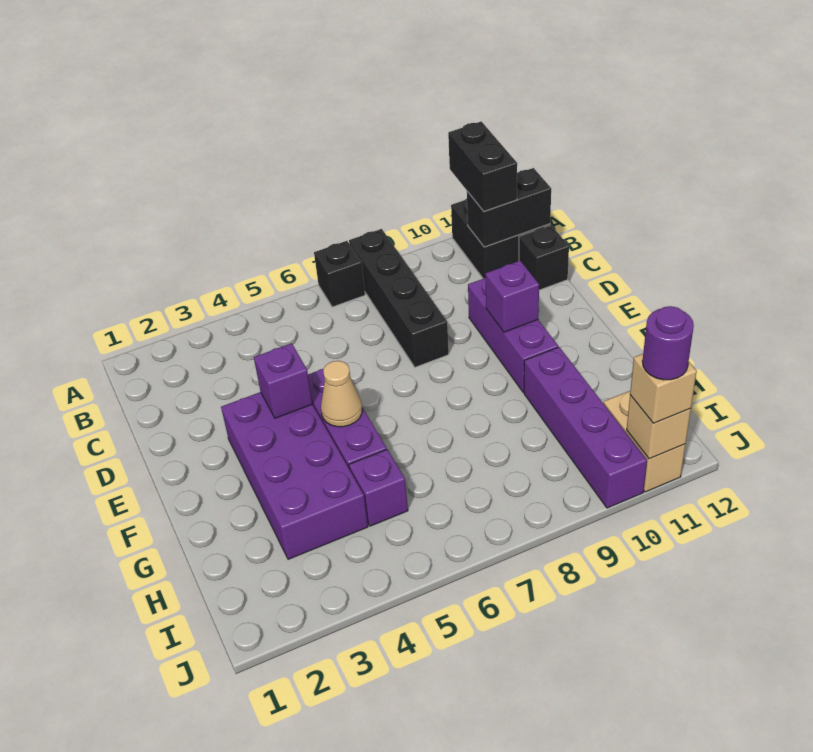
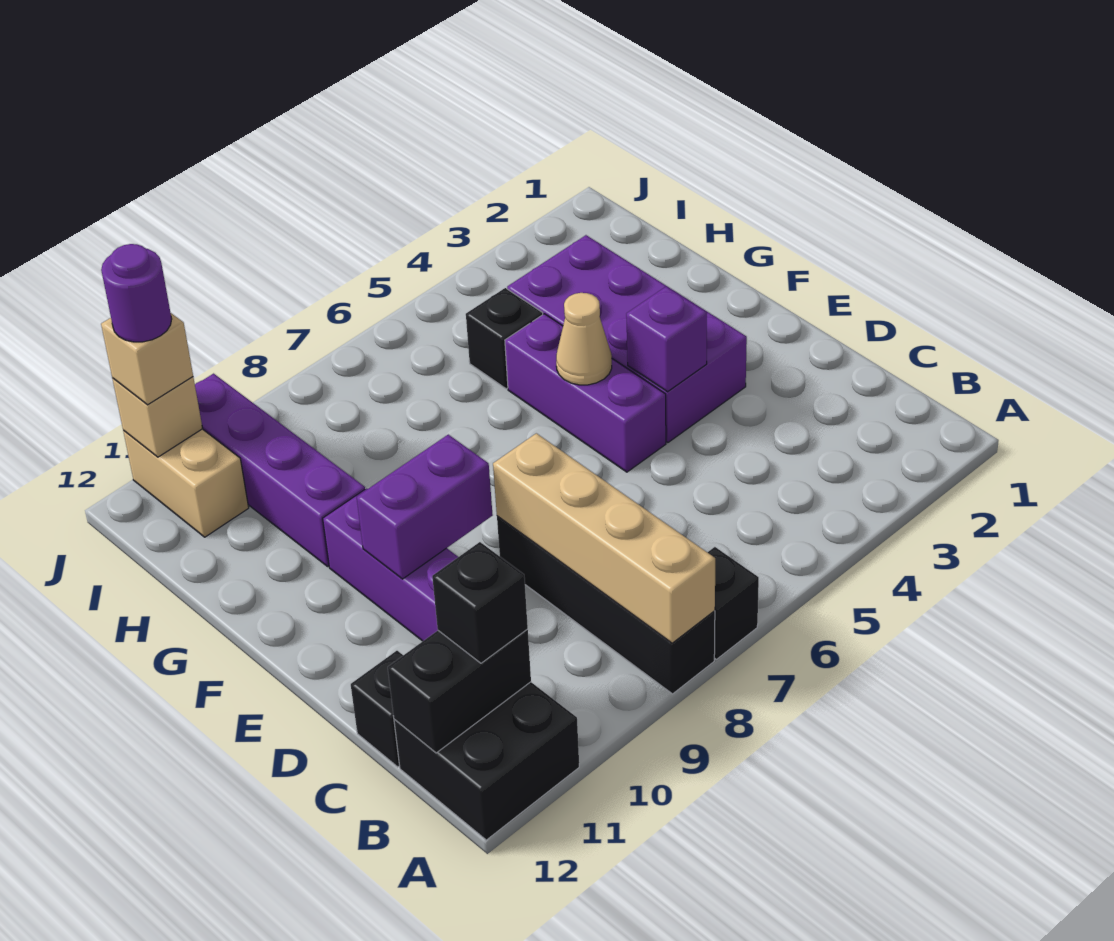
none -> tan 1x4 brick [493,433,715,643]
black 1x2 brick [448,121,517,211] -> black 1x1 brick [432,542,528,663]
purple 1x1 brick [485,261,539,332] -> purple 1x2 brick [357,435,493,579]
purple 1x1 brick [349,449,408,526] -> black 1x1 brick [466,288,543,389]

